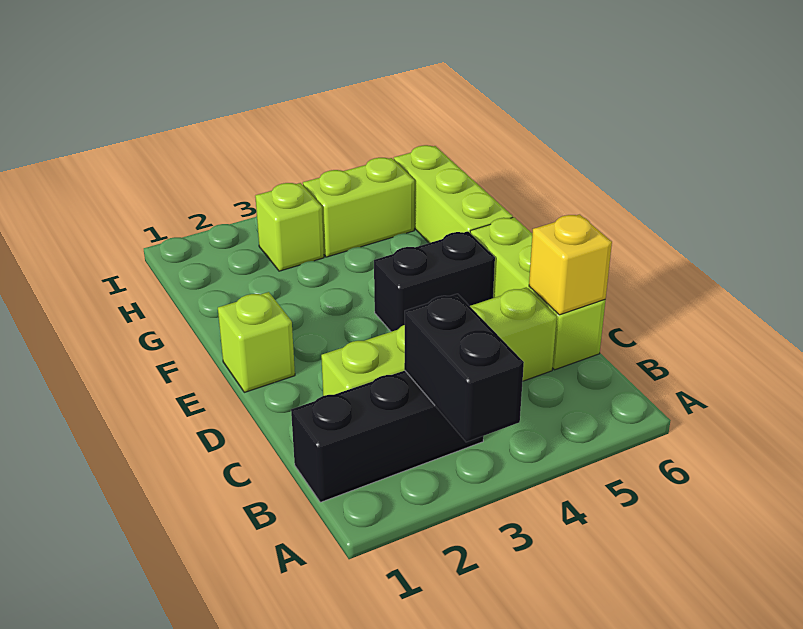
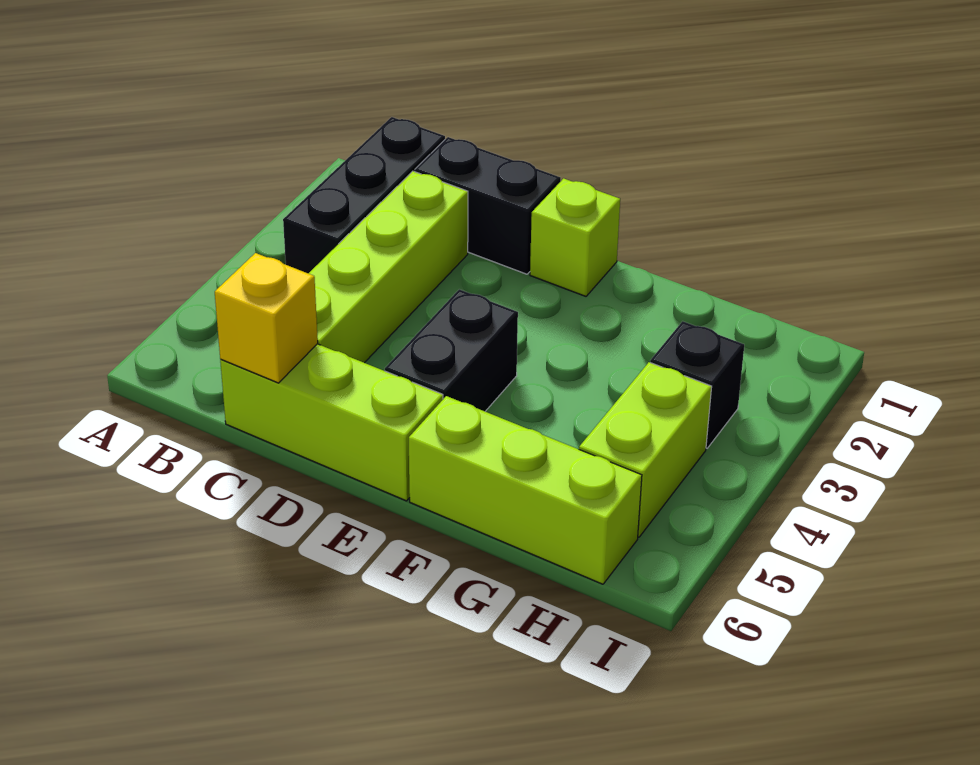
black 1x2 brick [404,294,524,442] -> black 1x2 brick moved to [415,137,561,274]
lime 1x1 brick [255,183,324,271] -> black 1x1 brick [650,321,744,448]

